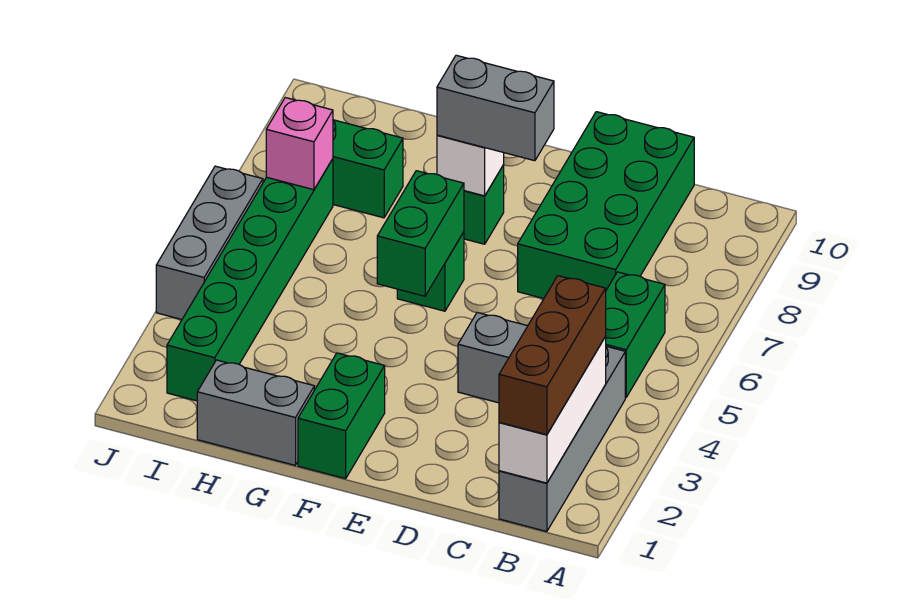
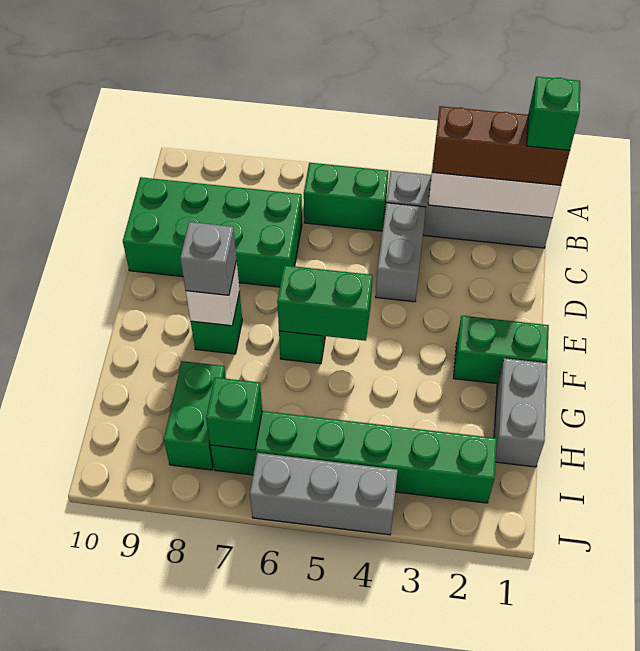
none -> green 1x1 brick [527,77,580,150]
grey 1x2 brick [437,55,554,161] -> grey 1x1 brick [180,222,236,295]
pink 1x1 brick [266,98,333,190] -> green 1x1 brick [206,377,262,450]

